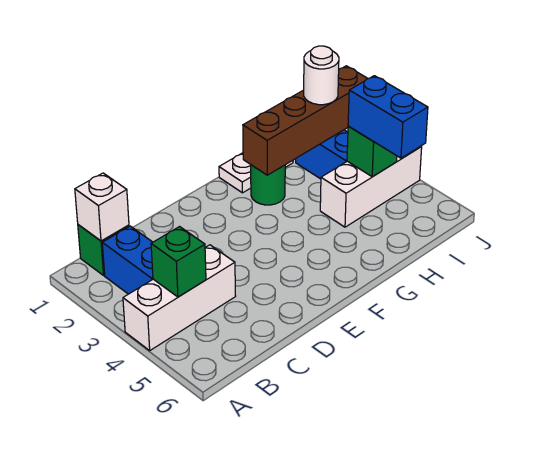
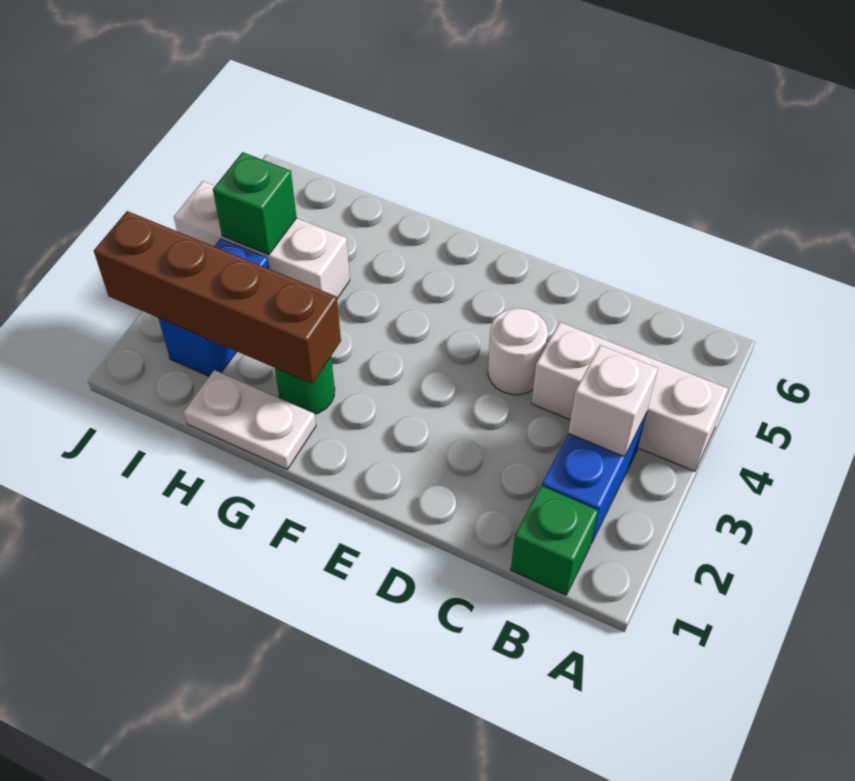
white 1x1 brick [75,173,129,241] -> white 1x1 brick moved to [568,345,658,457]
green 1x1 brick [151,227,206,297] -> none
white 1x1 round brick [304,46,339,105] -> white 1x1 round brick moved to [488,308,548,395]
blue 1x2 brick [348,76,428,158] -> none

